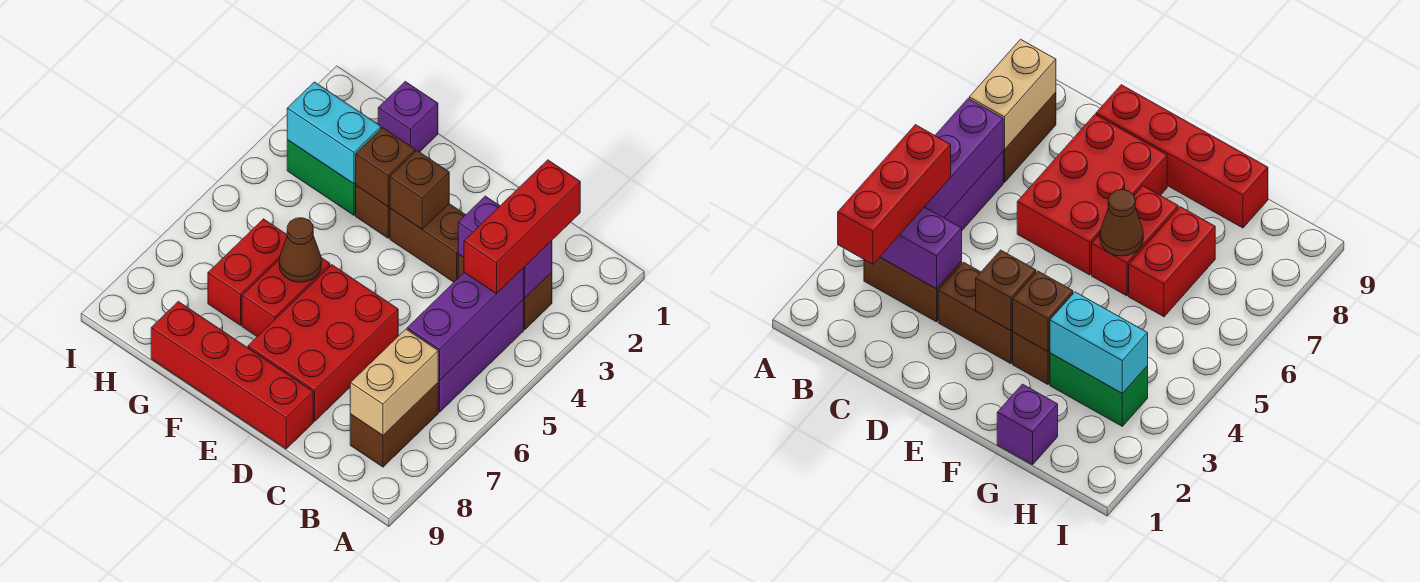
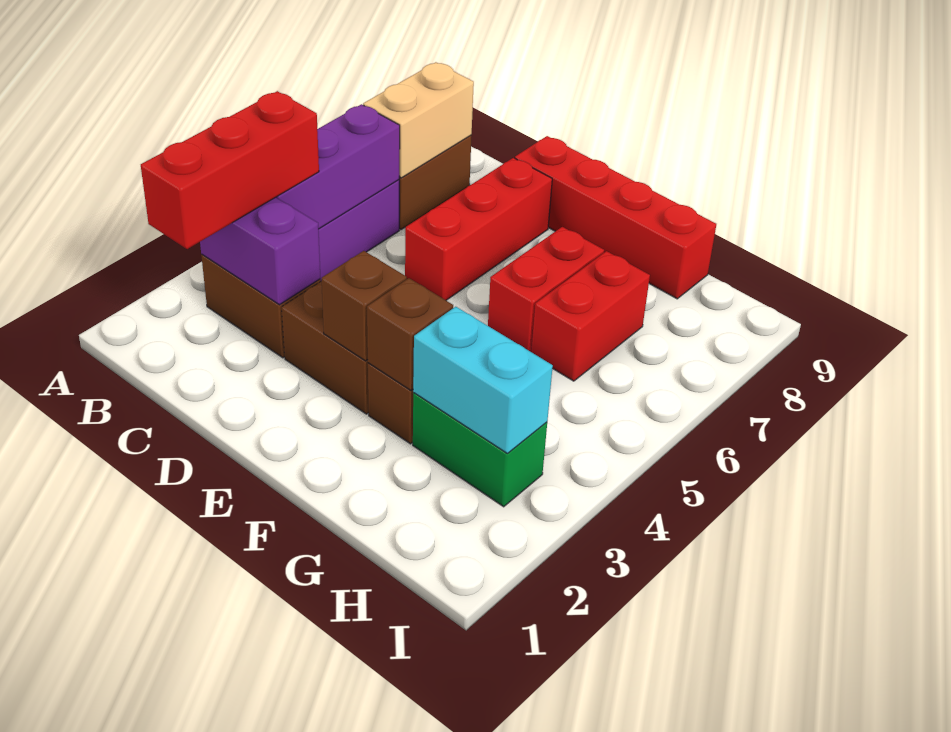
red 2x3 brick [248,265,398,421] -> red 1x3 brick [405,158,552,300]
brown 1x1 cone [279,218,321,282] -> none
purple 1x1 brick [378,81,438,152] -> none

